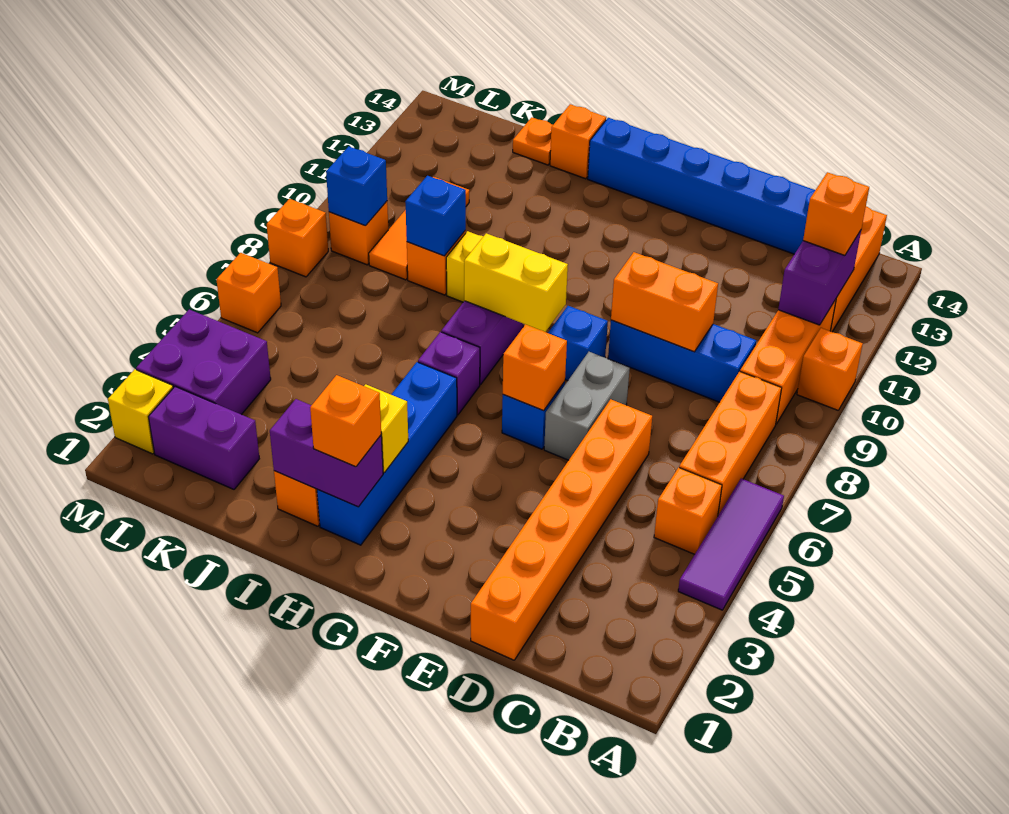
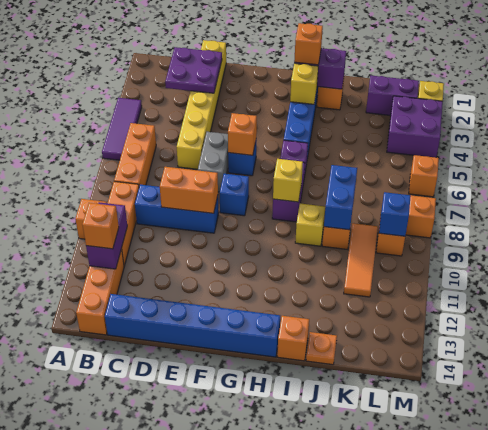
orange 1x1 brick [654,468,722,554] -> none
none -> purple 2x2 plate [165,47,222,93]
orange 1x6 brick [471,399,652,660] -> yellow 1x6 brick [177,40,226,169]
yellow 1x2 brick [464,233,568,332] -> yellow 1x1 brick [273,159,303,202]
blue 1x1 brick [405,176,466,256] -> blue 1x2 brick [324,165,357,230]

